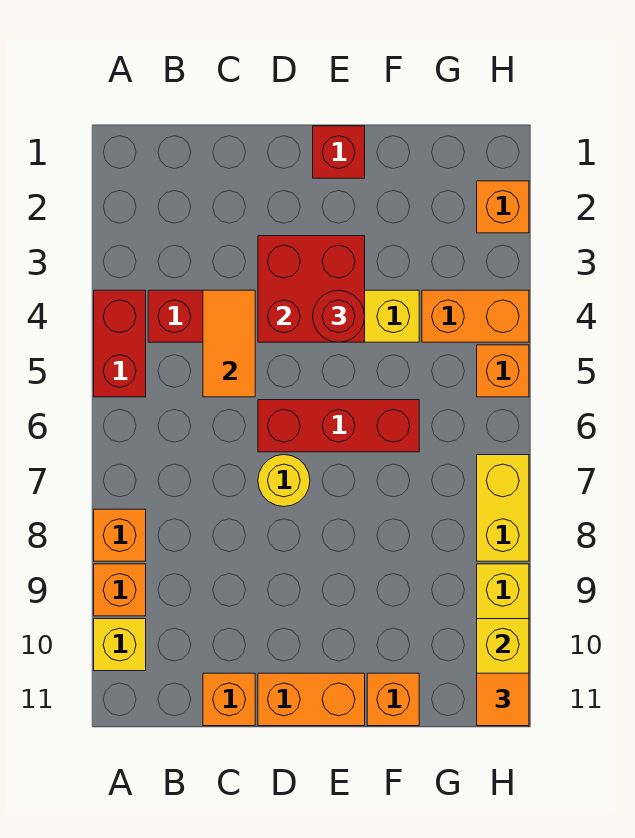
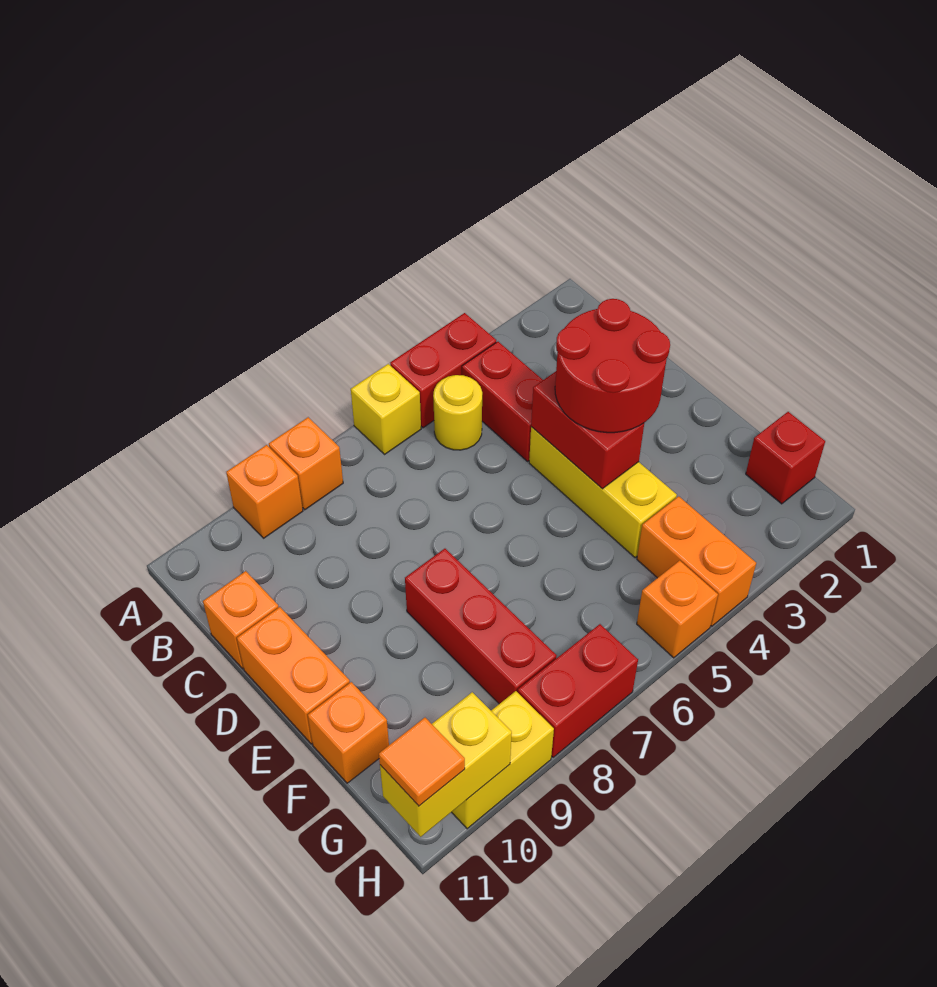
yellow 1x1 brick [94,619,146,671] -> yellow 1x1 brick moved to [351,364,421,454]
orange 1x2 tile [203,290,255,397] -> none
red 2x2 brick [258,236,365,342] -> red 1x2 brick [531,372,644,489]
red 1x3 brick [258,400,419,452] -> red 1x3 brick moved to [405,549,557,704]
yellow 1x1 round brick [258,455,310,507] -> yellow 1x1 round brick moved to [433,375,482,450]
red 1x1 brick [313,126,365,178] -> red 1x1 brick moved to [746,412,825,504]
red 1x1 round brick [313,290,365,342] -> red 2x2 round brick [555,299,670,433]
orange 1x1 brick [477,181,529,233] -> none
yellow 1x2 brick [477,455,529,561] -> red 1x2 brick [518,624,638,757]

